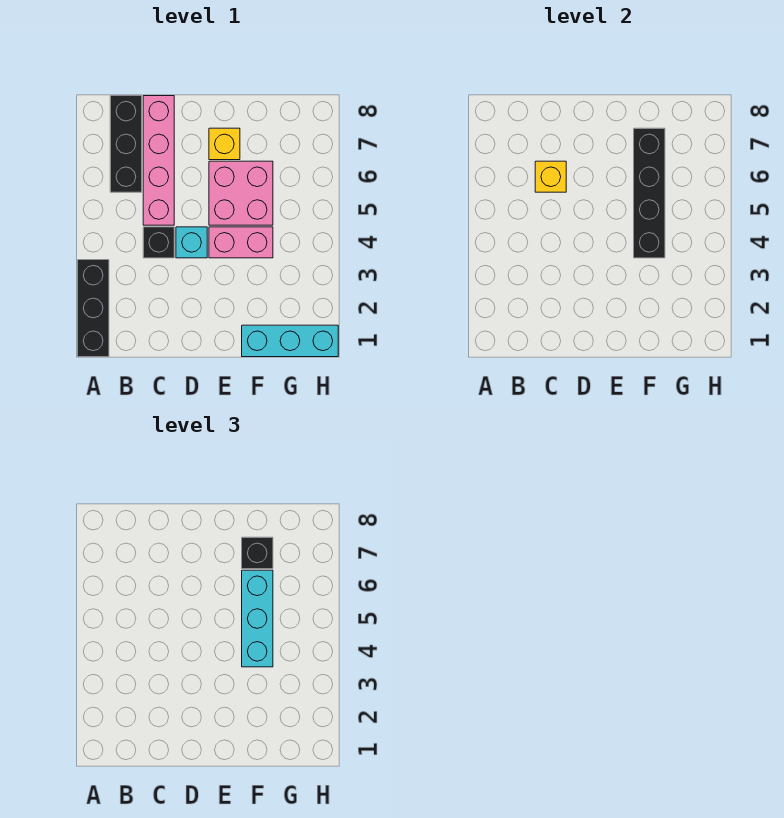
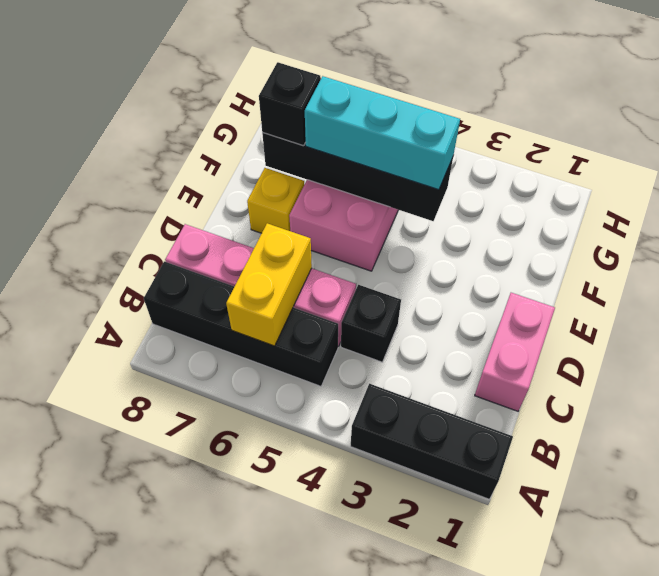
black 1x3 brick [110,96,142,192] -> black 1x4 brick [144,261,338,386]
yellow 1x1 brick [535,161,566,192] -> yellow 1x2 brick [226,223,312,346]
cyan 1x1 brick [176,227,207,258] -> none
pink 1x2 brick [209,227,273,258] -> pink 1x2 brick moved to [475,293,555,411]
cyan 1x3 brick [242,325,338,357] -> none

